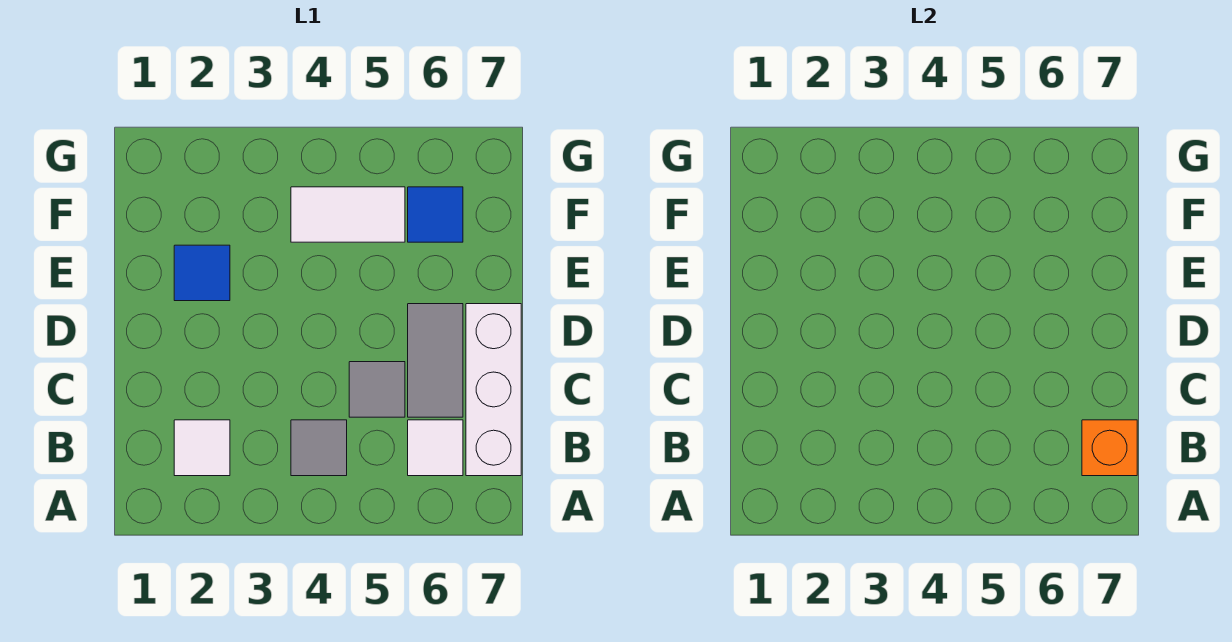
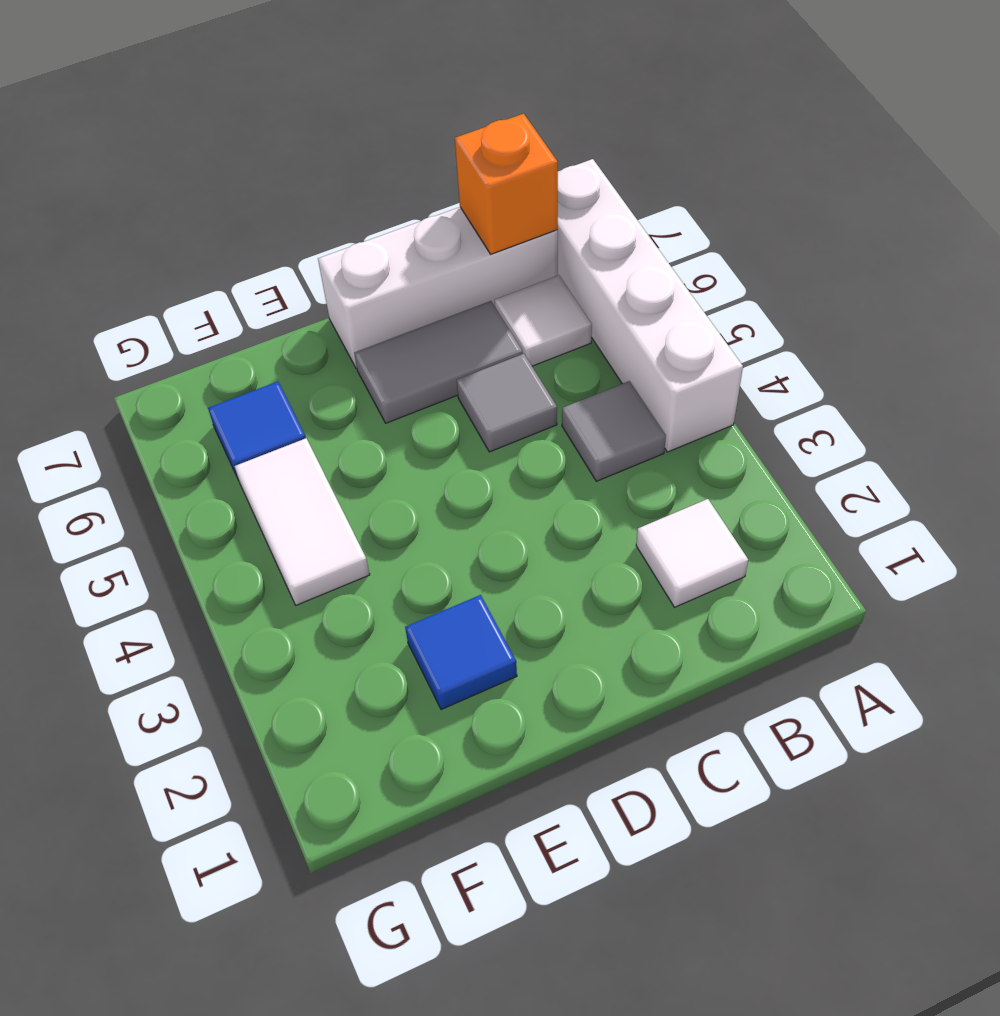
none -> white 1x4 brick [557,159,743,452]

